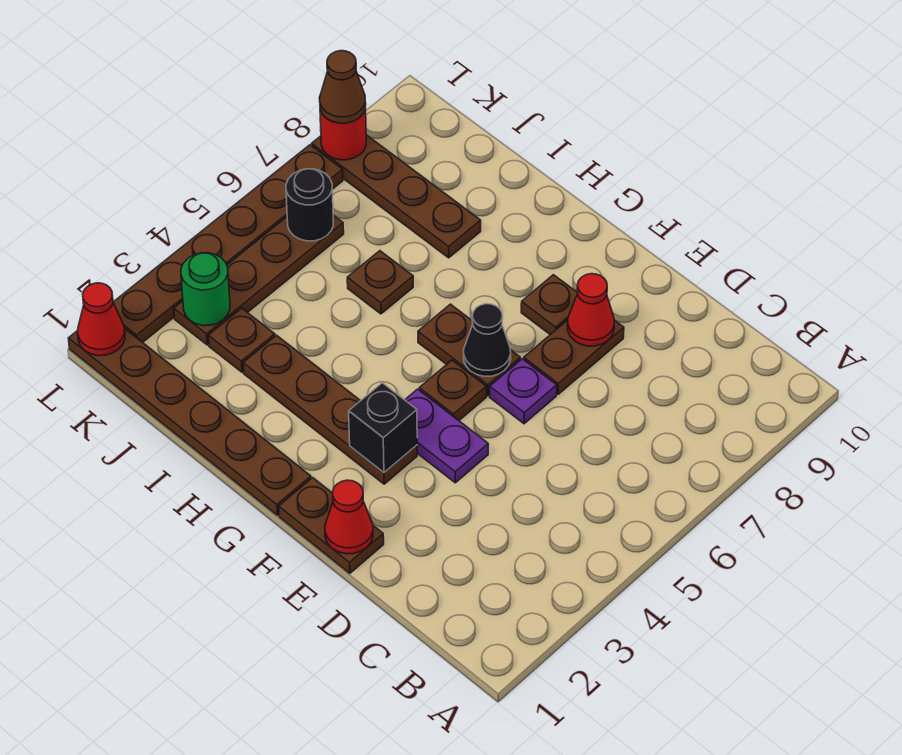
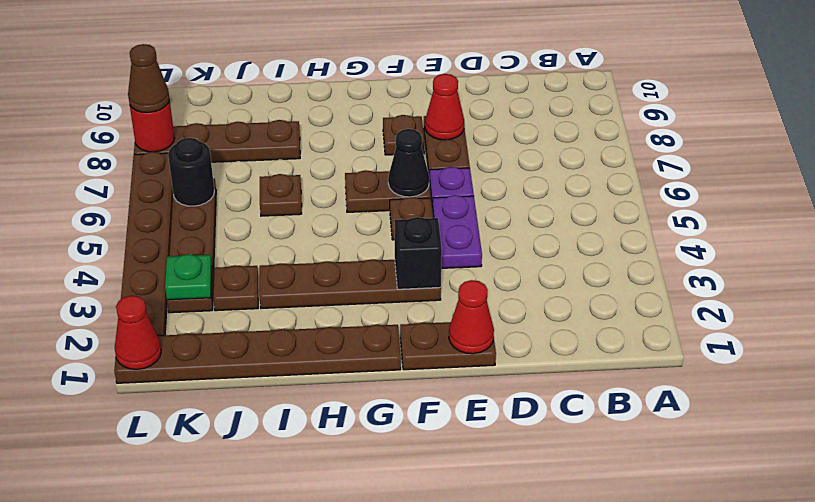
purple 1x2 plate [405,389,488,483] -> purple 1x2 plate turned to [433,195,482,268]
green 1x1 round brick [181,253,230,326] -> green 1x1 plate [165,254,212,300]

